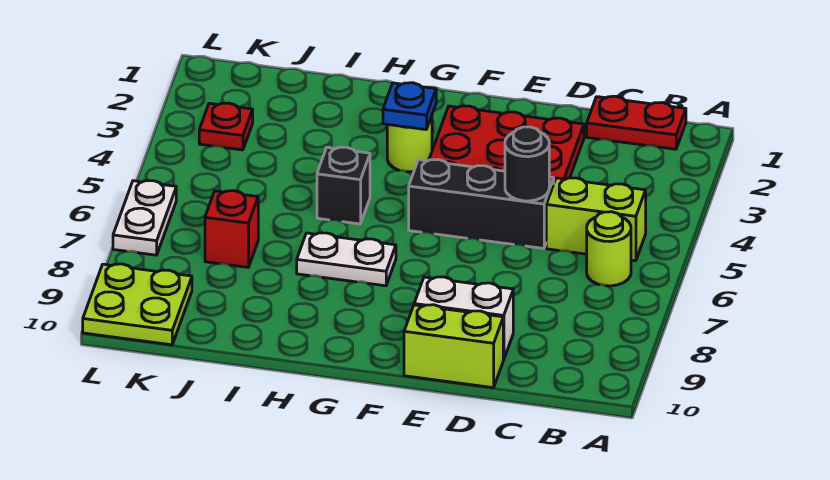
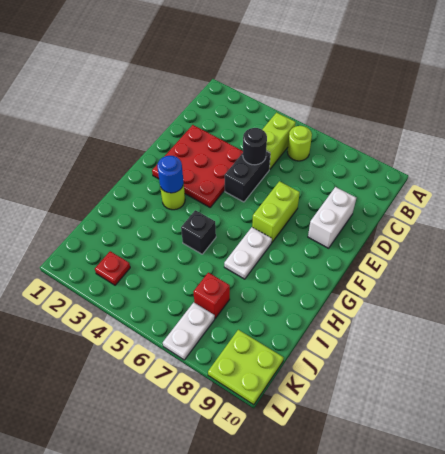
red 1x2 plate [587,96,686,149] -> none
black 1x3 brick [409,160,554,248] -> black 1x2 brick [225,151,270,202]
lime 1x2 brick [404,305,503,388] -> lime 1x2 brick moved to [252,181,300,242]
blue 1x1 plate [383,83,436,130] -> blue 1x1 round brick [157,156,184,193]
white 1x2 plate [113,181,176,255] -> white 1x2 plate turned to [163,302,215,360]

